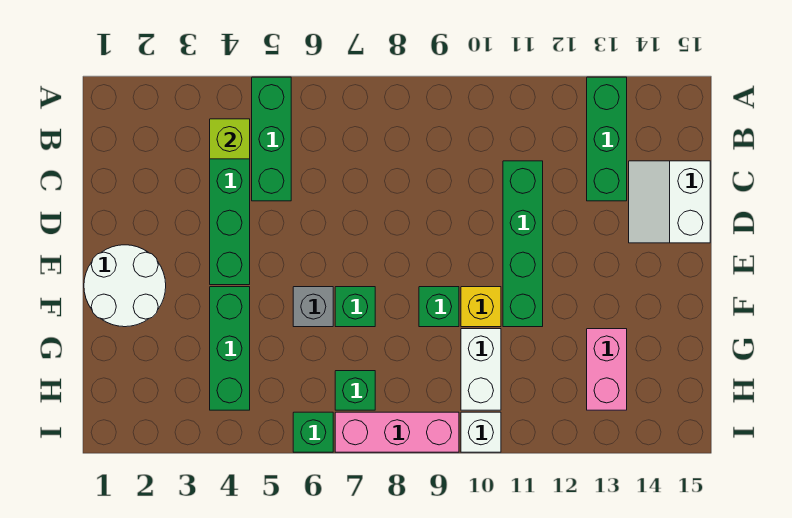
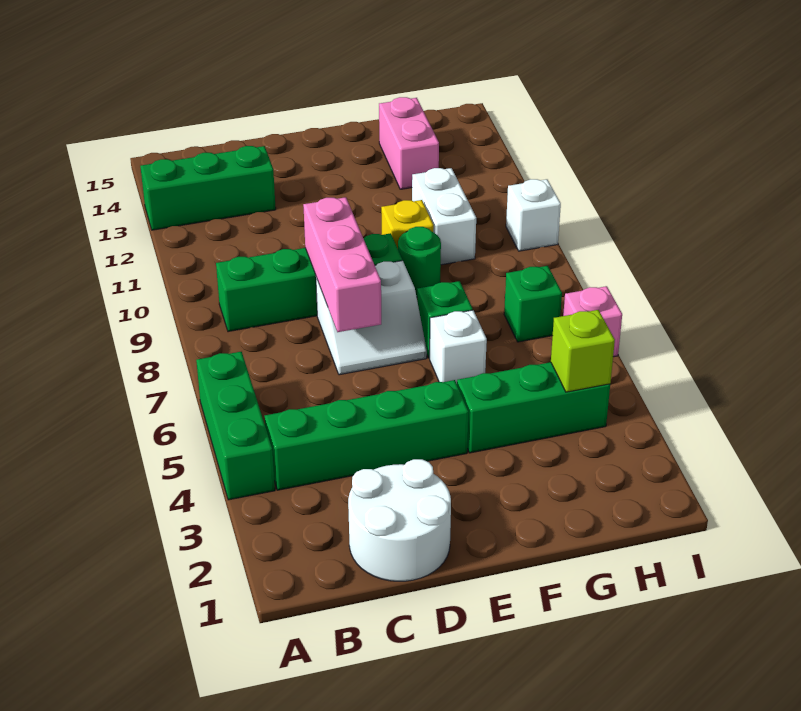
green 1x3 brick [252,77,291,201] -> green 1x3 brick turned to [196,352,275,500]
lime 1x1 brick [210,119,250,159] -> lime 1x1 brick moved to [551,310,615,392]
green 1x4 brick [503,161,543,327] -> green 1x4 brick moved to [216,233,402,332]
white 2x2 slope [629,161,710,243] -> white 2x2 slope moved to [316,261,427,375]
white 2x2 round brick [84,245,166,327] -> white 2x2 round brick moved to [348,459,451,581]
grey 1x1 brick [293,287,333,327] -> white 1x1 brick [430,310,487,384]
green 1x1 brick [419,287,459,327] -> green 1x1 round brick [398,227,441,297]
white 1x2 brick [461,329,501,410] -> white 1x2 brick turned to [412,168,476,265]
pink 1x2 brick [587,329,627,410] -> pink 1x2 brick turned to [379,97,439,189]
green 1x1 brick [293,412,333,452] -> pink 1x1 brick [563,286,622,357]
pink 1x3 brick [335,412,459,452] -> pink 1x3 brick moved to [303,197,381,332]

